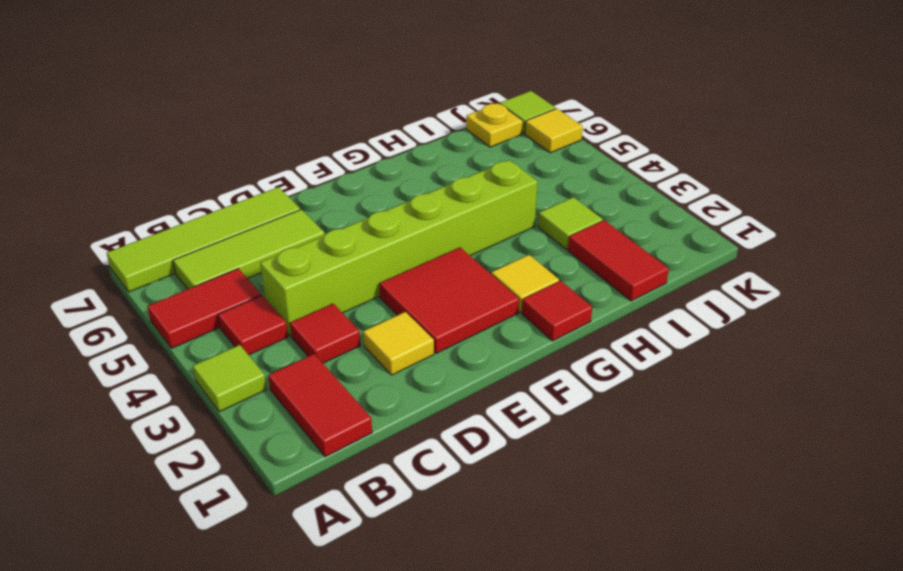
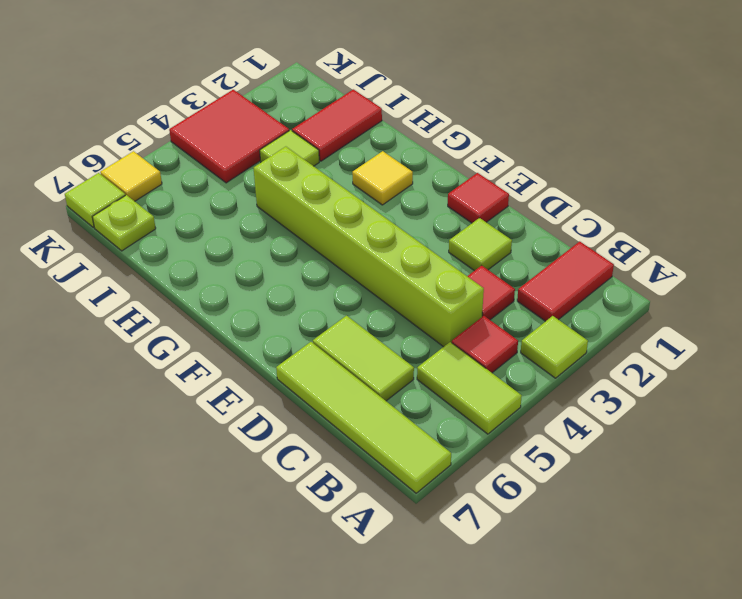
red 1x2 tile [147,269,261,348] -> lime 1x2 tile [417,342,522,434]
lime 1x3 tile [173,210,324,289] -> lime 1x2 tile [313,316,414,401]
yellow 1x1 tile [363,312,434,375] -> lime 1x1 tile [449,218,512,271]
red 2x2 tile [379,248,519,353] -> red 2x2 tile moved to [169,90,289,183]
red 1x1 tile [522,281,592,341] -> red 1x1 tile moved to [448,173,509,223]
yellow 1x1 plate [466,103,523,147] -> lime 1x1 plate [92,195,156,251]

